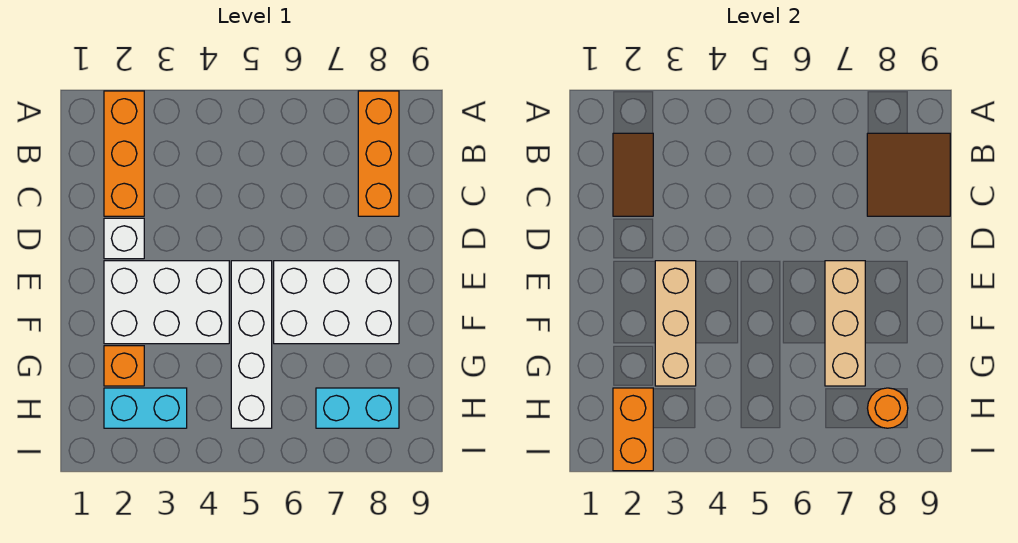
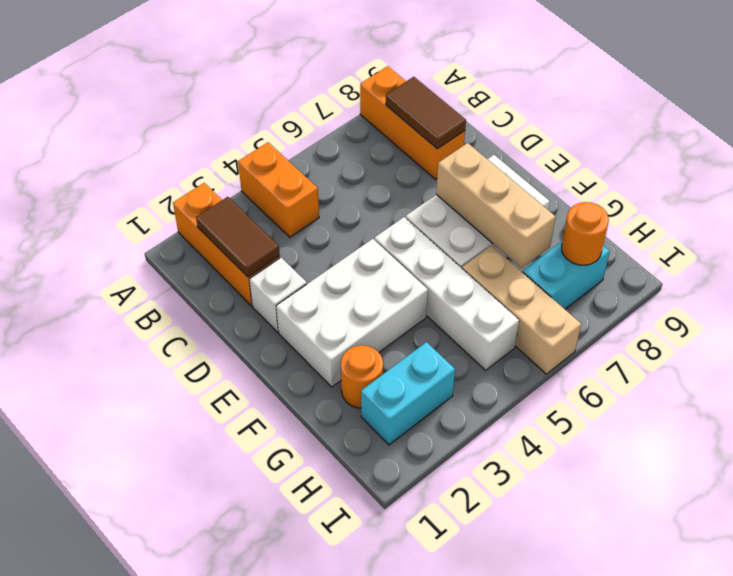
brown 2x2 tile [867,133,950,216] -> brown 1x2 tile [386,77,466,149]
tan 1x3 brick [655,261,696,386] -> tan 1x3 brick moved to [462,246,581,374]
orange 1x1 brick [104,346,144,386] -> orange 1x1 round brick [341,345,383,408]
orange 1x2 brick [613,388,653,471] -> orange 1x2 brick moved to [238,142,319,237]

